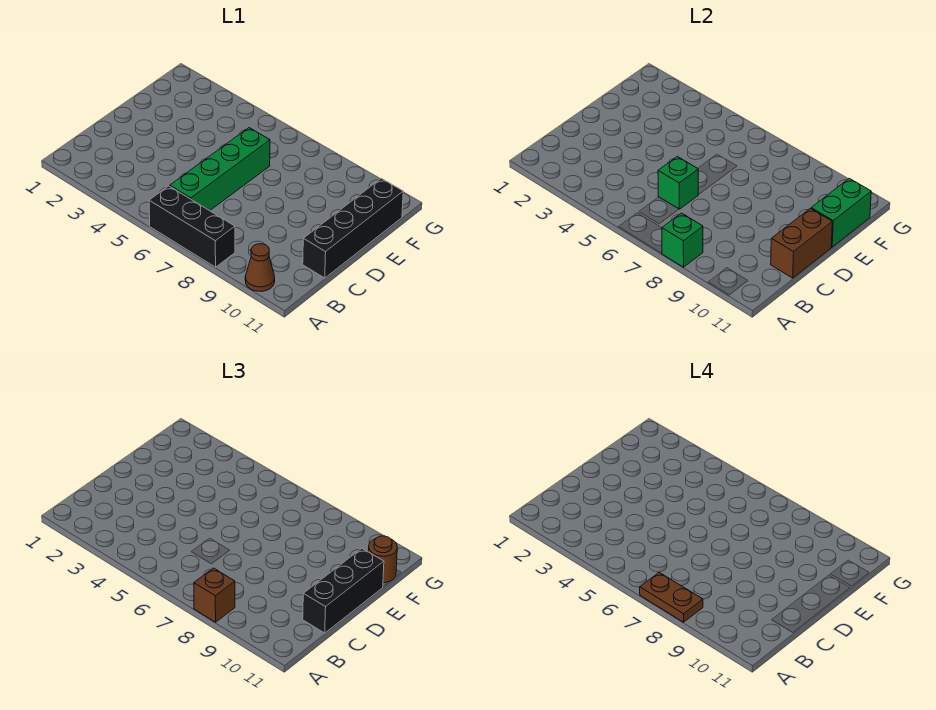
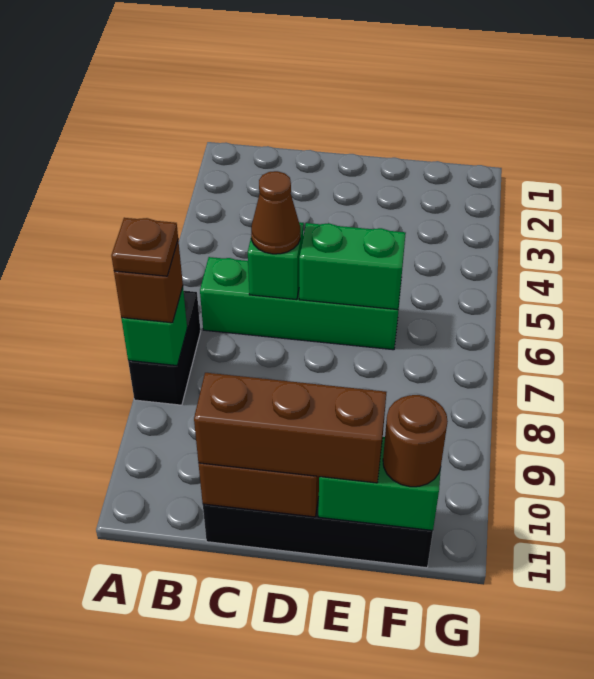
black 1x3 brick [149,186,235,267] -> black 1x2 brick [128,291,201,405]
brown 1x2 plate [640,572,703,622] -> brown 1x1 plate [111,218,178,276]
brown 1x1 cone [245,244,275,291] -> brown 1x1 cone moved to [251,171,300,254]
black 1x3 brick [303,549,384,633] -> brown 1x3 brick [194,373,386,483]
none -> green 1x2 brick [299,223,406,310]

